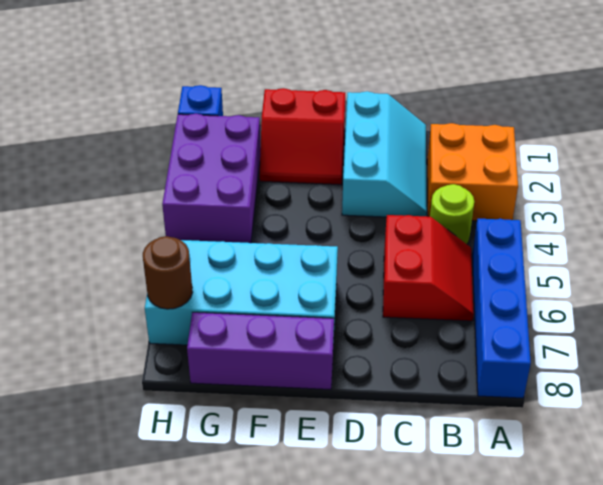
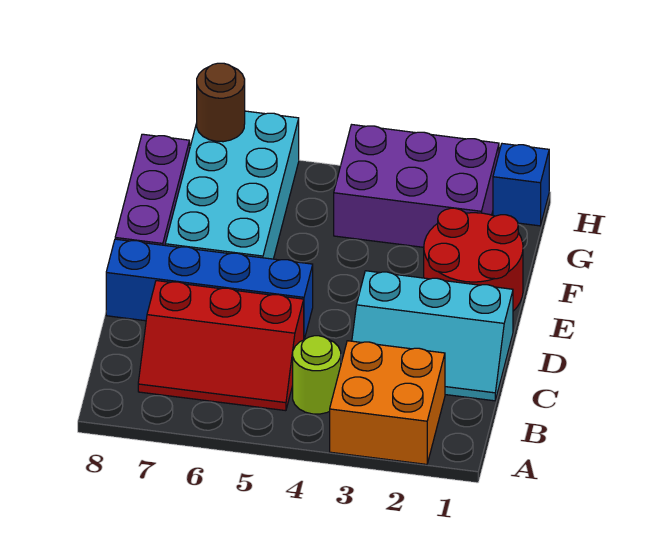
blue 1x4 brick [472,219,531,398] -> blue 1x4 brick moved to [106,239,313,339]
red 2x2 slope [383,215,474,321] -> red 2x3 slope [138,281,304,411]
red 2x2 slope [260,88,345,185] -> red 2x2 round brick [424,208,523,311]

